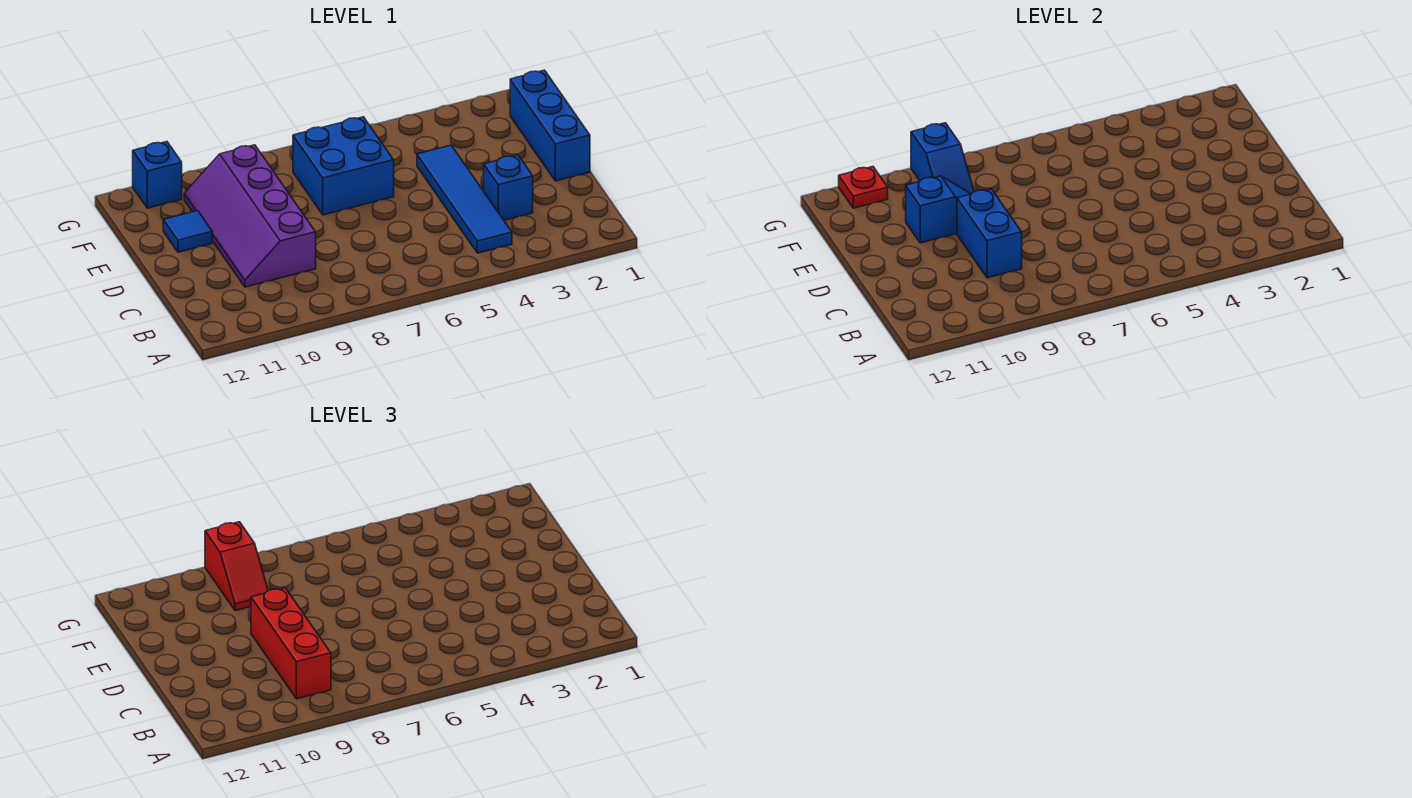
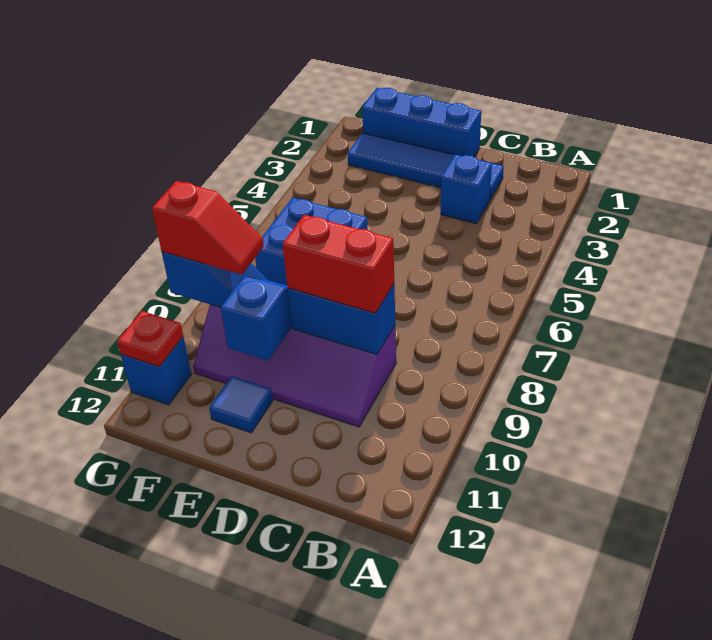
blue 1x4 tile [417,145,512,253] -> blue 1x4 tile moved to [348,133,504,200]
red 1x3 brick [251,588,331,699] -> red 1x2 brick [282,215,394,313]

